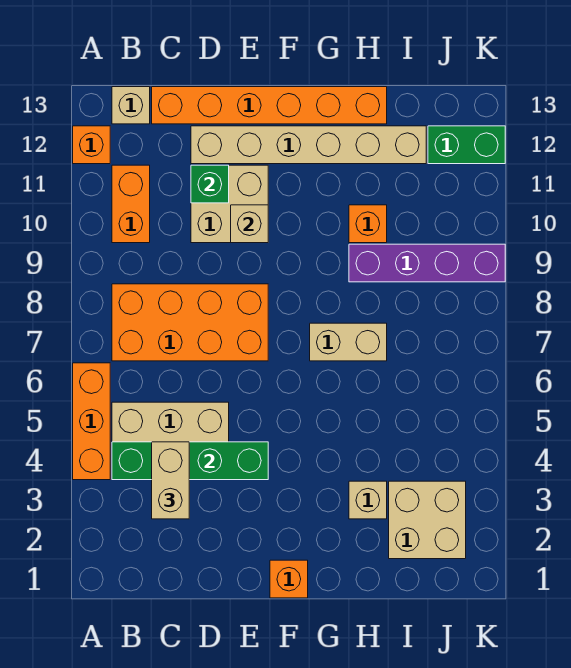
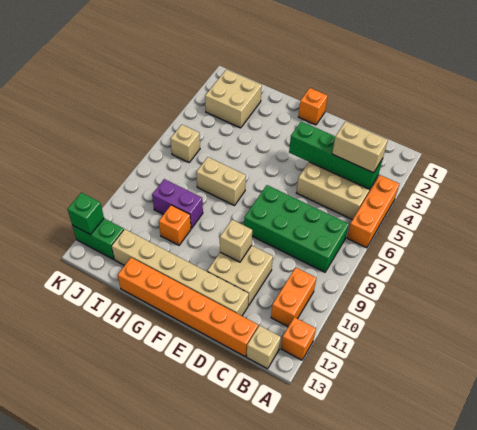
orange 2x4 brick [112,284,268,361] -> green 2x4 brick [244,185,349,272]
tan 1x2 brick [152,442,189,519] -> tan 1x2 brick turned to [332,121,388,173]
green 1x1 brick [191,165,229,203] -> green 1x1 brick moved to [67,193,104,235]
tan 1x1 brick [349,481,387,519] -> tan 1x1 brick moved to [170,125,200,162]
purple 1x4 brick [349,244,505,282] -> purple 1x2 brick [152,179,203,229]

